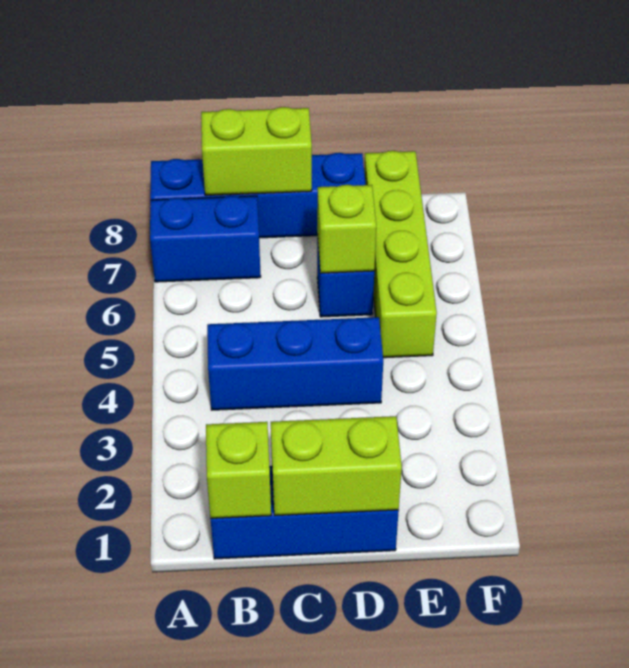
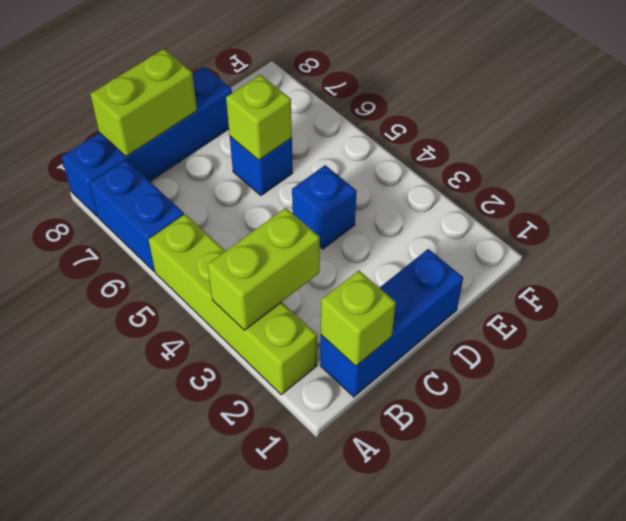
blue 1x2 brick [150,196,261,282] -> blue 1x2 brick turned to [89,160,184,271]
blue 1x3 brick [207,317,383,410] -> blue 1x1 brick [292,165,357,249]
lime 1x2 brick [271,416,402,516] -> lime 1x2 brick moved to [207,208,320,330]
lime 1x4 brick [364,151,437,358] -> lime 1x4 brick moved to [148,214,317,395]

